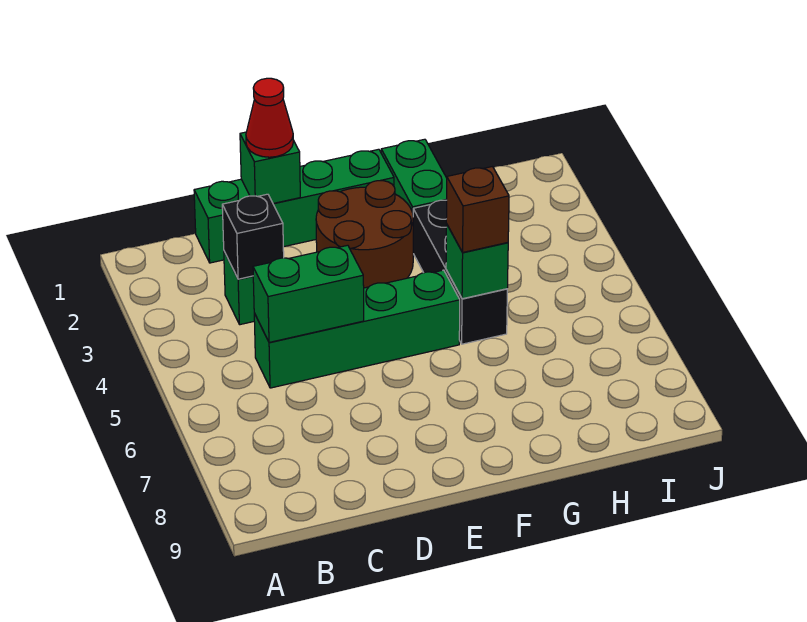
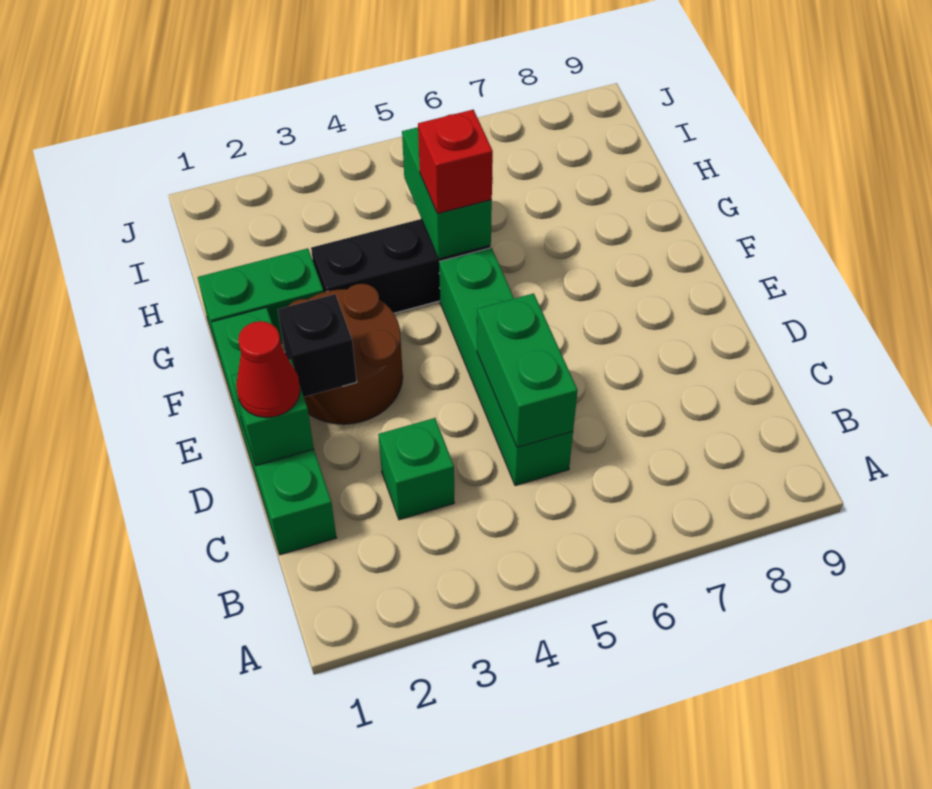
black 1x1 brick [222,194,284,279] -> black 1x1 brick moved to [278,294,357,397]
green 1x1 brick [446,224,508,299] -> green 1x2 brick [402,127,492,259]
brown 1x1 brick [446,167,509,252] -> red 1x1 brick [418,110,493,214]

